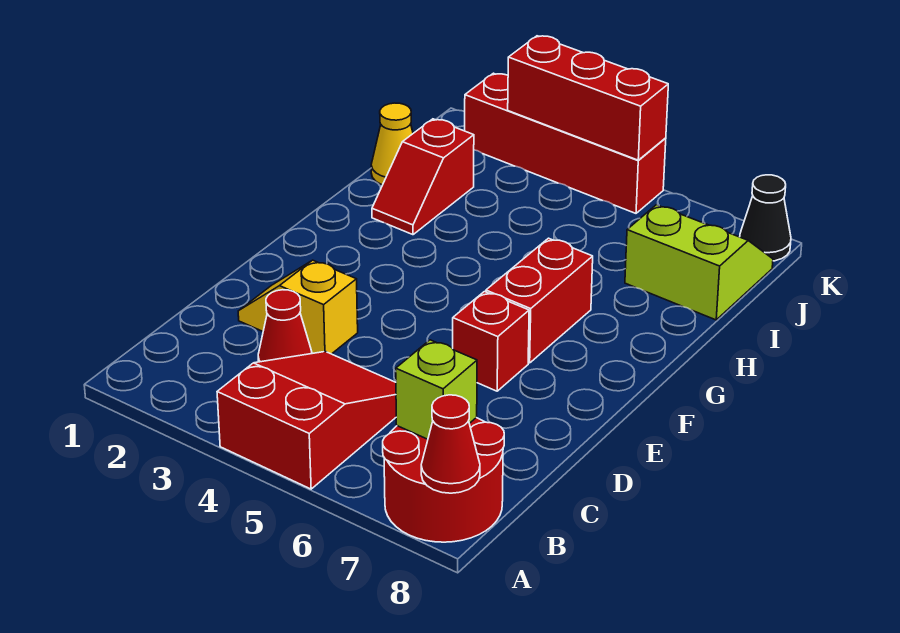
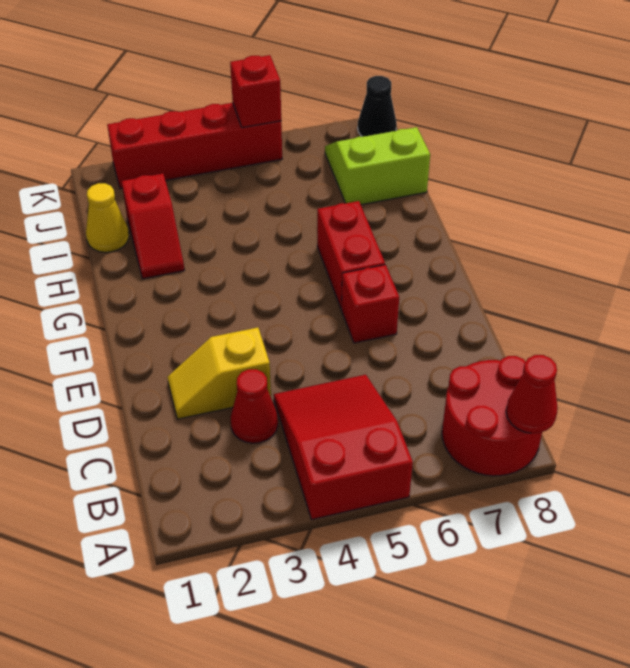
lime 1x1 brick [396,340,477,439] -> none
red 1x3 brick [508,36,668,160] -> red 1x1 brick [230,55,281,128]

